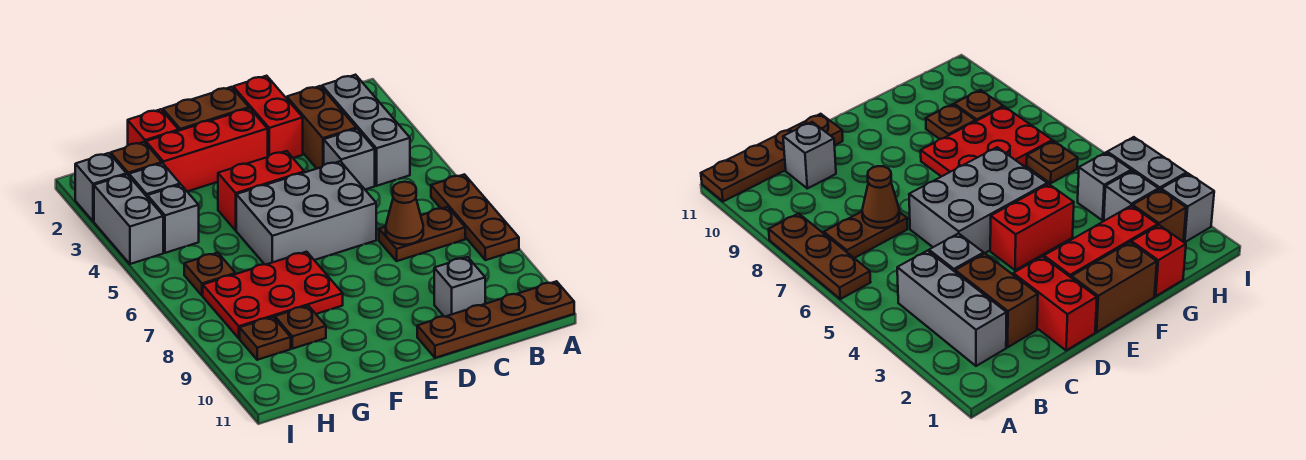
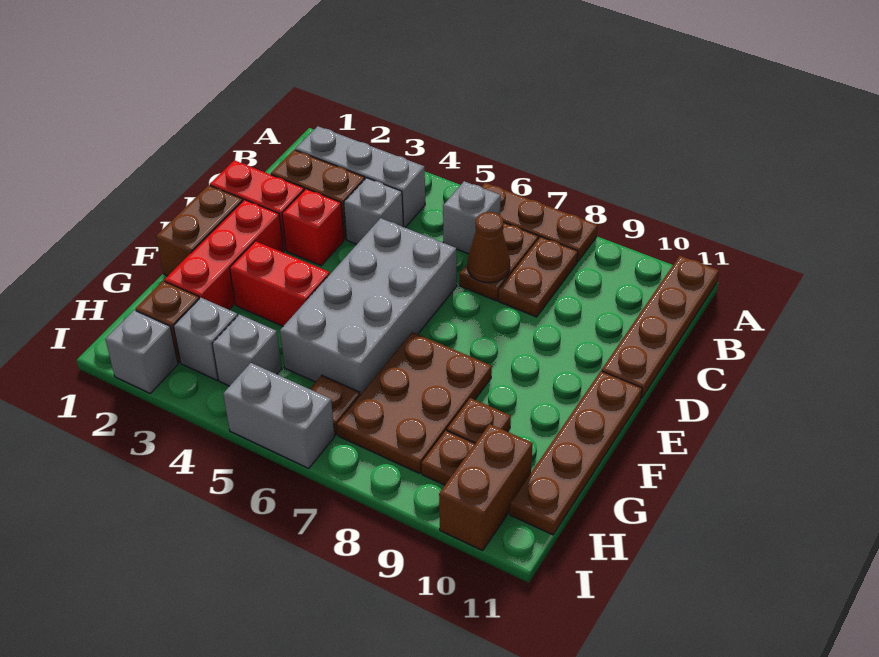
none -> brown 1x2 plate [499,237,578,317]
grey 1x1 brick [434,257,485,317] -> grey 1x1 brick moved to [443,181,501,254]
grey 2x3 brick [236,161,376,265] -> grey 2x4 brick [280,218,457,395]
red 1x2 brick [218,151,304,230] -> red 1x2 brick turned to [230,241,330,326]
none -> brown 1x4 plate [510,371,642,535]
red 2x3 plate [203,252,343,338] -> brown 2x3 plate [337,332,492,474]
red 1x1 brick [128,109,179,145] -> red 1x1 brick moved to [282,189,344,266]
none -> brown 1x2 brick [439,424,533,551]
grey 1x2 brick [94,174,163,264] -> grey 1x2 brick moved to [223,363,335,469]

